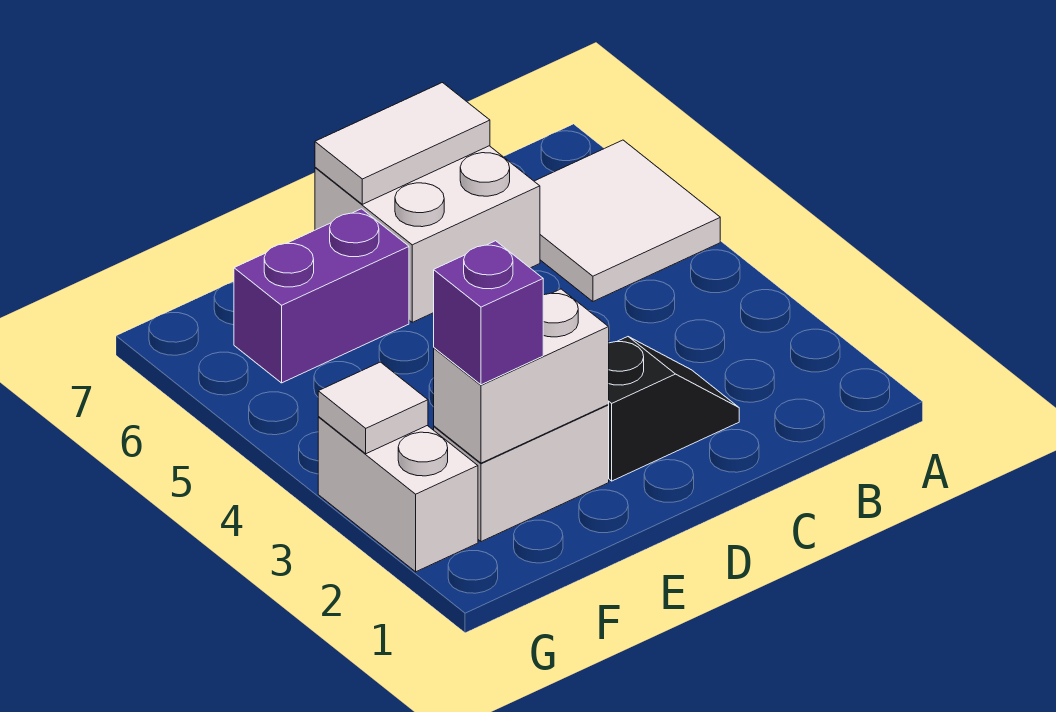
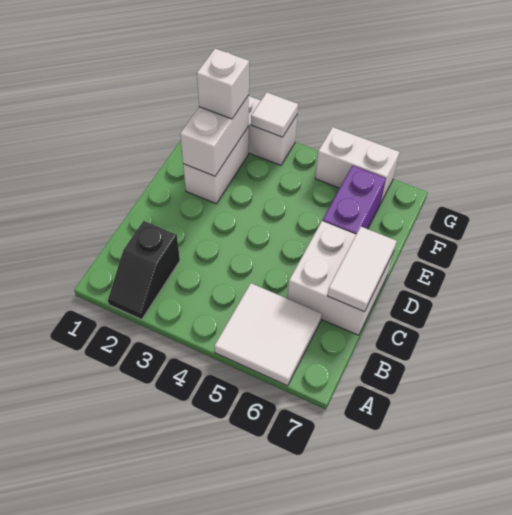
black 1x2 slope [608,337,739,481] -> black 1x2 slope moved to [108,221,180,319]
purple 1x1 brick [434,241,543,385] -> white 1x1 brick [197,49,249,119]
none -> white 1x2 brick [315,127,399,204]

